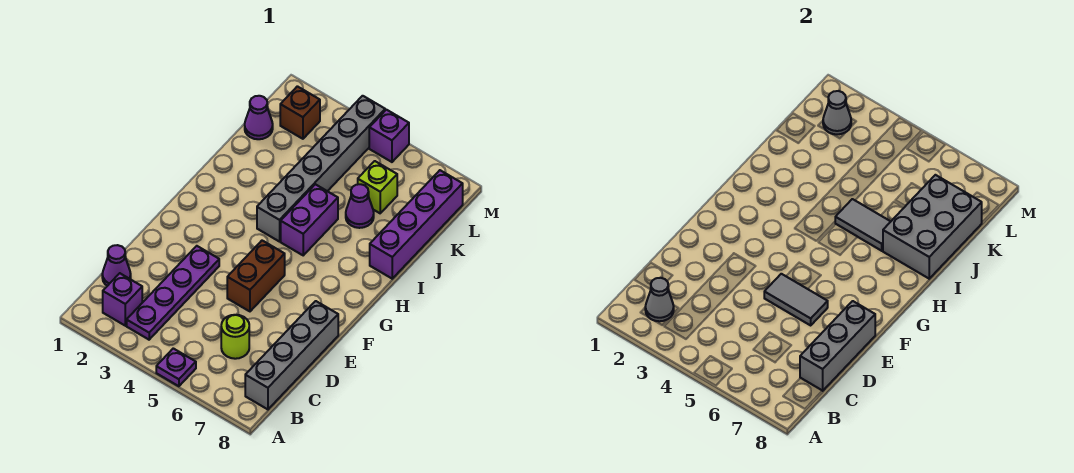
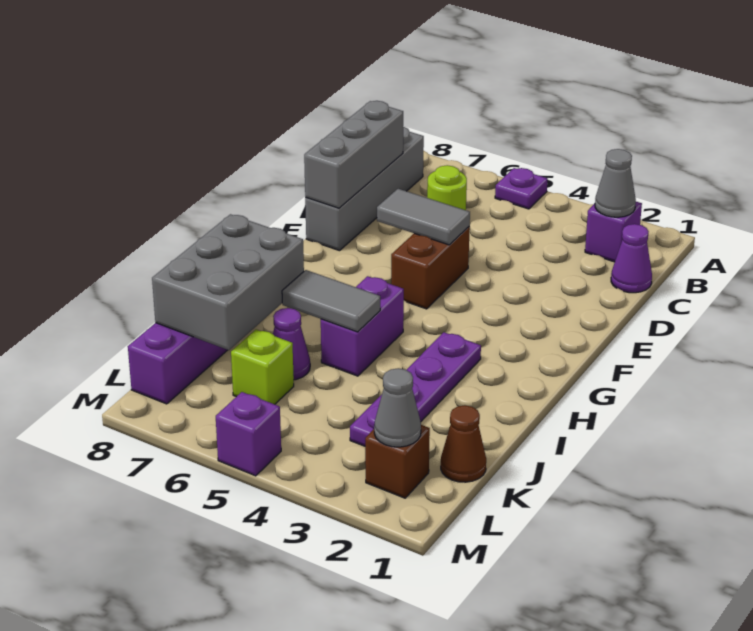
purple 1x4 plate [127,246,219,340] -> purple 1x4 plate moved to [350,332,481,446]
grey 1x6 brick [257,96,385,242] -> none
purple 1x1 cone [245,96,273,139] -> brown 1x1 cone [441,405,486,482]

